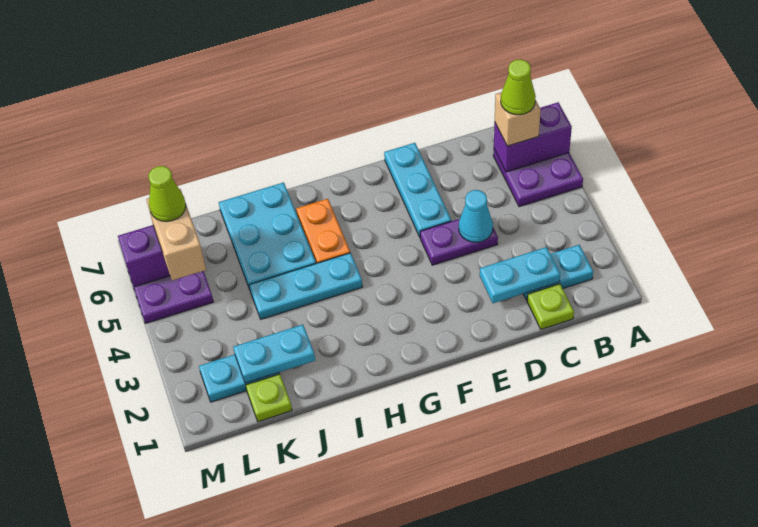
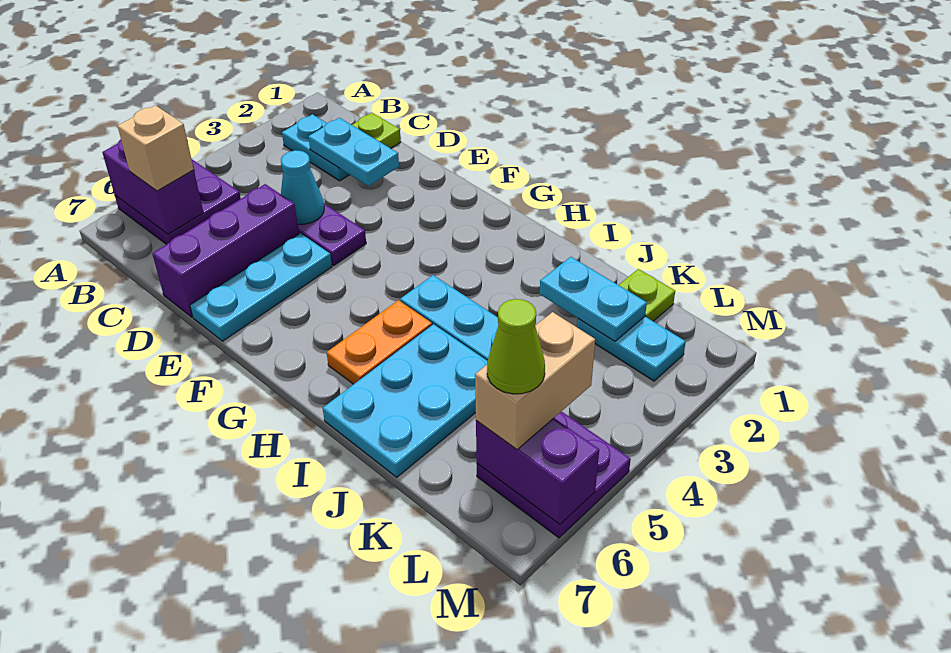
lime 1x1 cone [501,59,536,115] -> none
none -> purple 1x3 brick [152,184,299,317]

